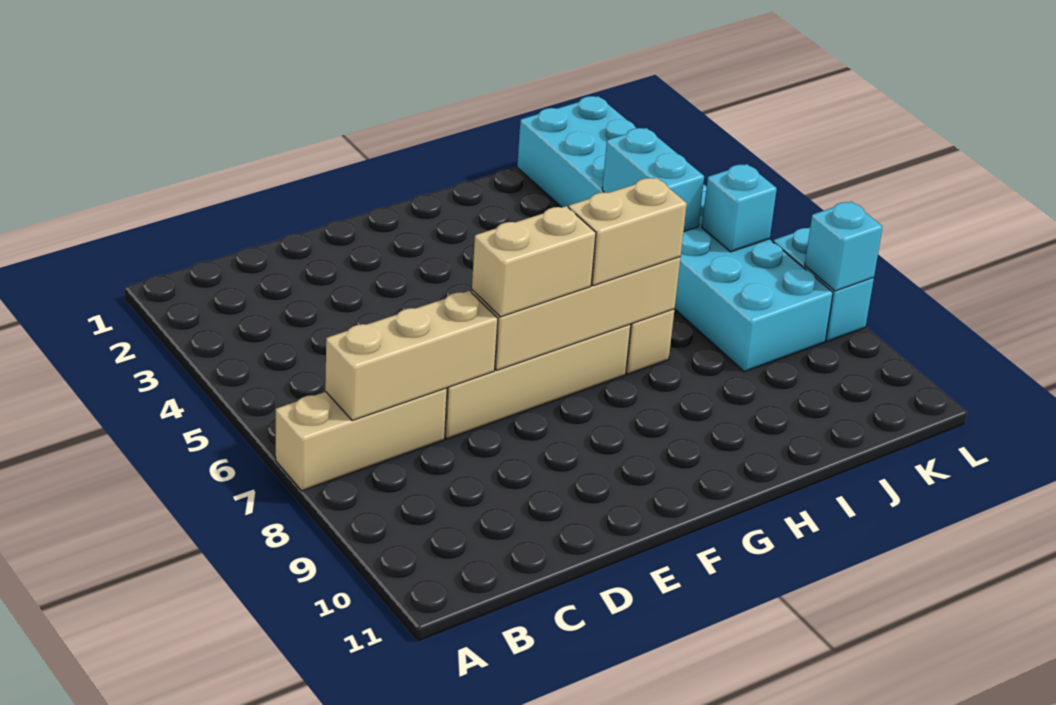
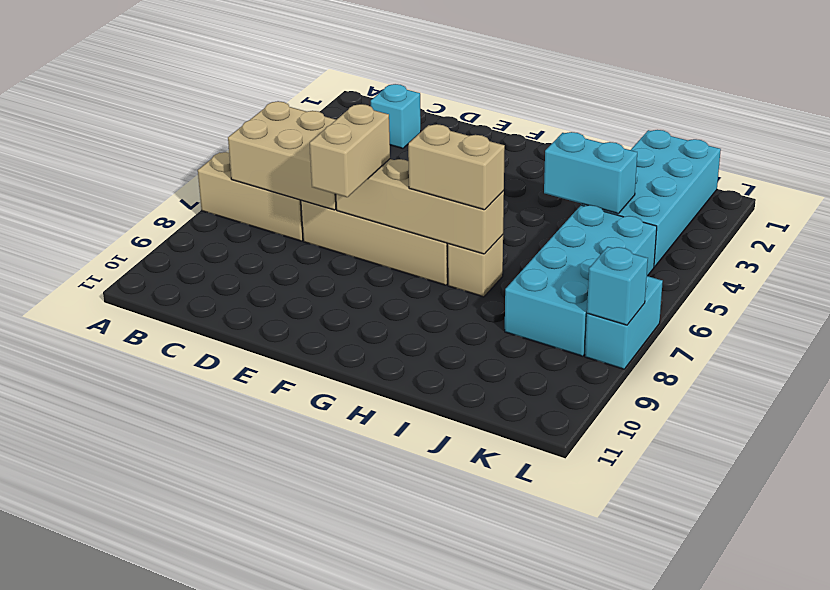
tan 1x3 brick [325,291,498,420] -> tan 2x3 brick [228,101,336,210]
tan 1x2 brick [472,206,596,317] -> tan 1x2 brick turned to [310,104,390,197]
cyan 1x2 brick [602,128,704,231] -> cyan 1x2 brick turned to [544,132,637,214]
cyan 1x1 brick [702,164,777,252] -> cyan 1x1 brick moved to [371,84,421,148]

